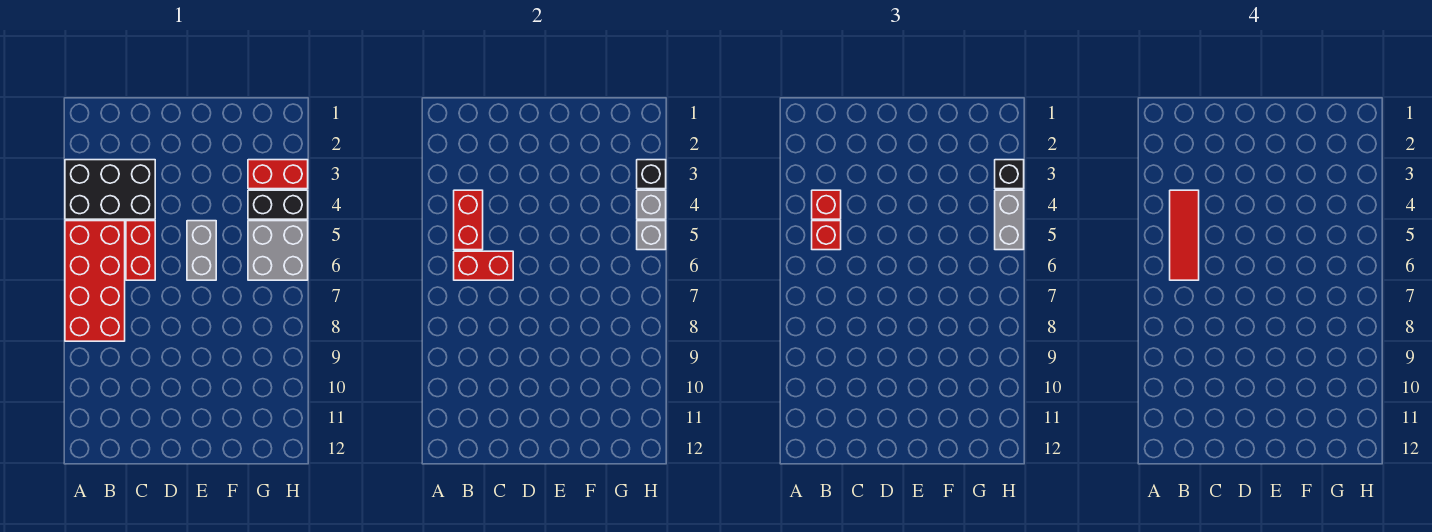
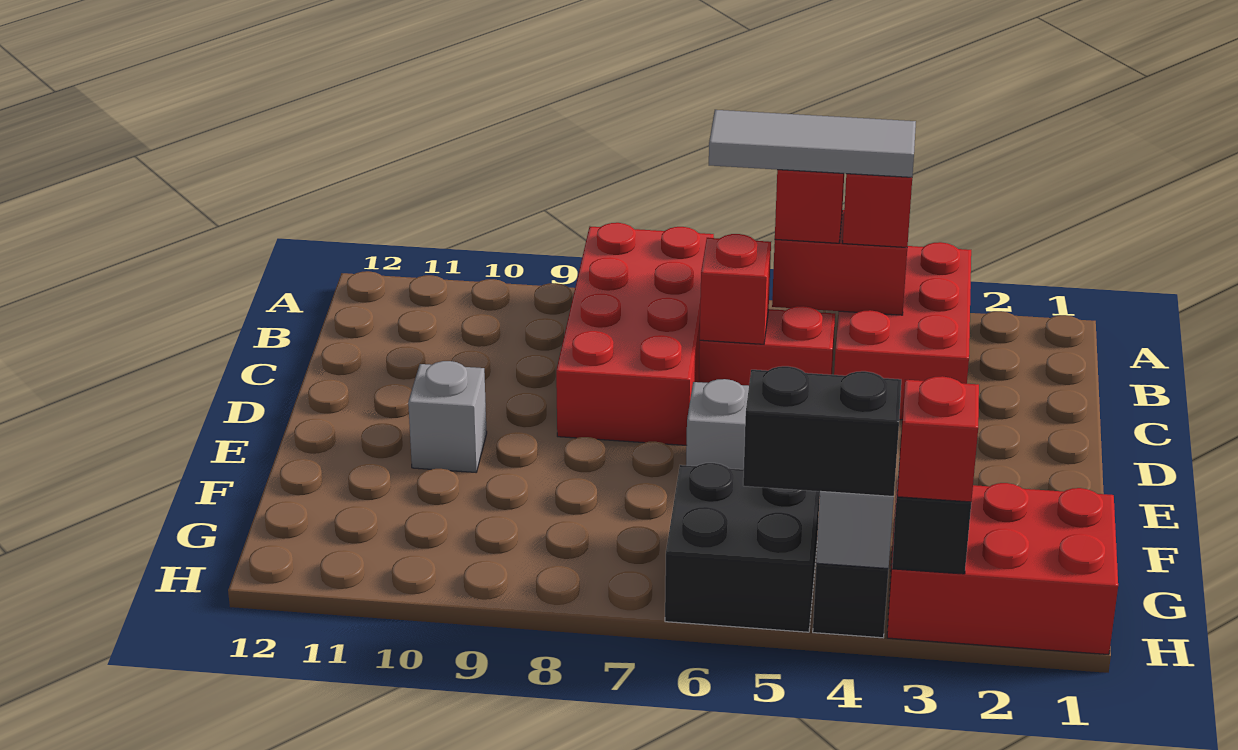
black 2x3 brick [65,160,155,219] -> red 2x3 brick [834,242,971,420]
red 2x4 brick [65,221,125,341] -> red 2x4 brick turned to [556,223,714,445]
red 1x3 tile [1170,190,1199,280] -> grey 1x3 tile [709,110,916,177]
red 1x2 brick [454,251,513,280] -> red 1x1 brick [700,234,771,344]
red 1x2 brick [248,160,308,189] -> red 2x3 brick [887,480,1118,655]
grey 2x2 brick [248,221,308,280] -> black 2x2 brick [665,463,820,632]
black 1x1 brick [995,160,1024,189] -> red 1x1 brick [898,376,979,502]
grey 1x2 brick [995,190,1024,250] -> black 1x2 brick [743,366,901,497]
grey 1x1 brick [637,221,666,250] -> grey 1x1 brick moved to [408,361,487,472]

